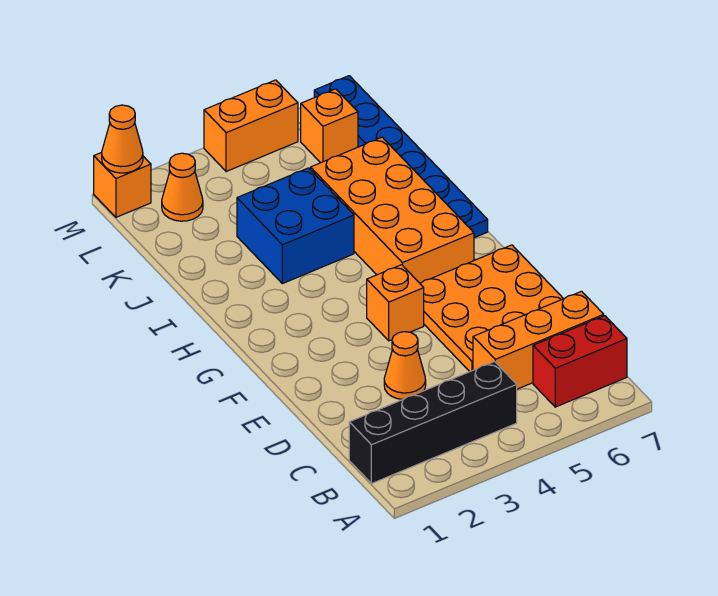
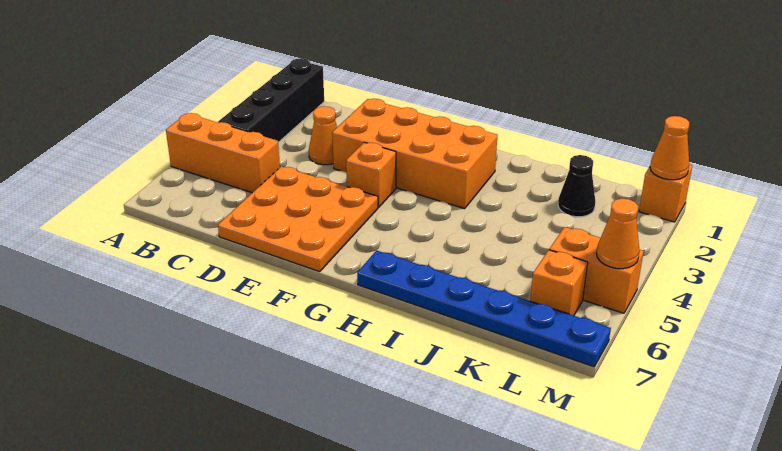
red 1x2 brick [533,316,627,407] -> none
orange 1x3 brick [473,291,604,389] -> orange 1x3 brick turned to [166,113,280,193]
orange 2x4 brick [311,137,474,283] -> orange 2x4 brick moved to [332,99,497,209]
blue 2x2 brick [237,168,354,284] -> none
none -> black 1x1 cone [558,155,596,217]
orange 1x1 cone [162,153,203,221] -> orange 1x1 cone moved to [596,198,640,269]
orange 1x2 brick [204,80,298,172] -> orange 1x2 brick turned to [549,227,644,313]

